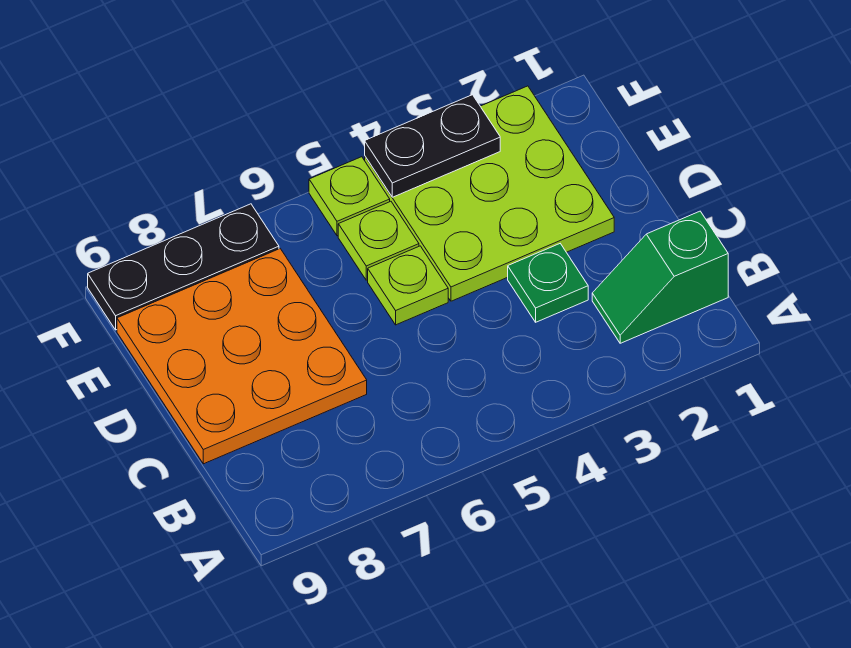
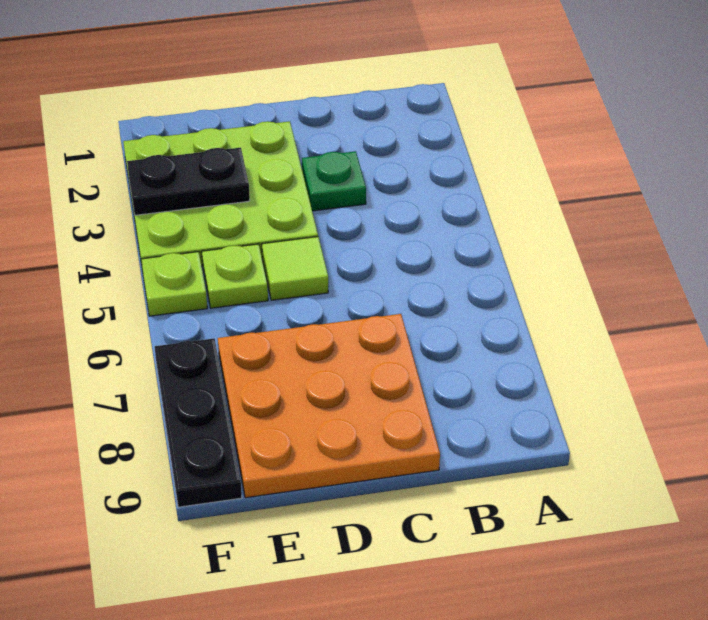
green 1x2 slope [592,211,728,343] -> none
lime 1x1 plate [368,246,448,325] -> lime 1x1 tile [262,237,328,300]
black 1x2 plate [365,95,500,197] -> black 1x2 plate turned to [127,148,250,215]

